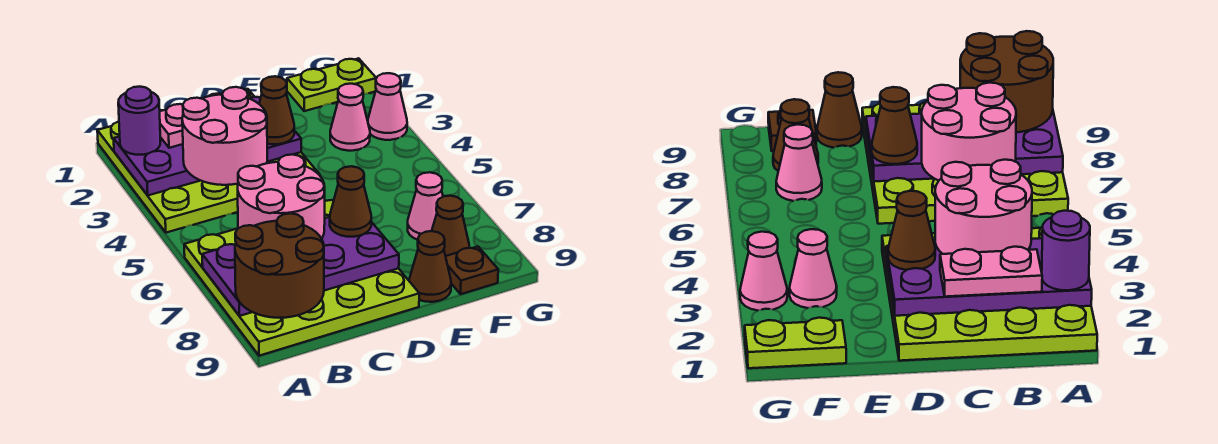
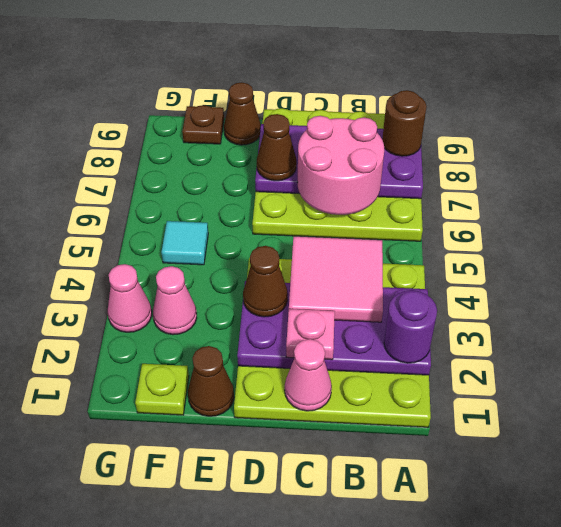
brown 2x2 round brick [235,213,324,318] -> brown 1x1 round brick [382,90,427,156]
pink 1x2 plate [160,94,221,148] -> pink 1x1 plate [286,309,335,360]
pink 2x2 round brick [182,87,267,185] -> pink 2x2 tile [289,236,383,322]
lime 1x2 plate [287,58,376,111] -> lime 1x1 plate [135,364,189,415]
none -> cyan 1x1 tile [161,221,208,265]
pink 1x1 cone [408,172,443,240] -> pink 1x1 cone moved to [285,339,332,411]
brown 1x1 cone [432,196,469,256] -> brown 1x1 cone moved to [188,346,234,416]

